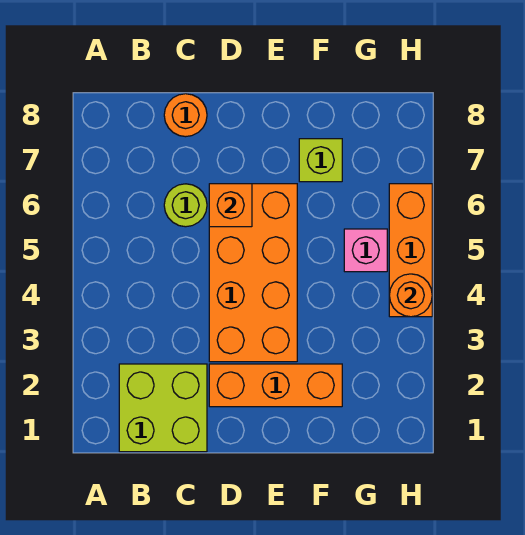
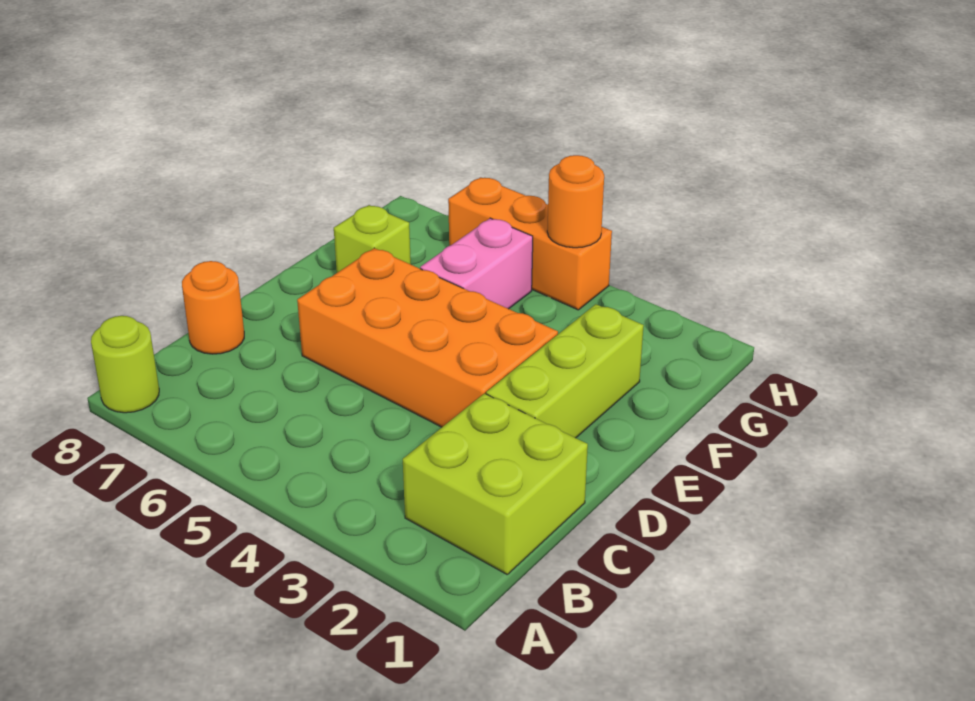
lime 1x1 round brick [164,184,207,227] -> lime 1x1 round brick moved to [91,316,159,413]
orange 1x3 brick [209,364,342,407] -> lime 1x3 brick [486,304,644,438]
orange 1x1 brick [209,184,252,227] -> none
pink 1x1 brick [344,229,387,272] -> pink 1x2 brick [420,218,533,309]

